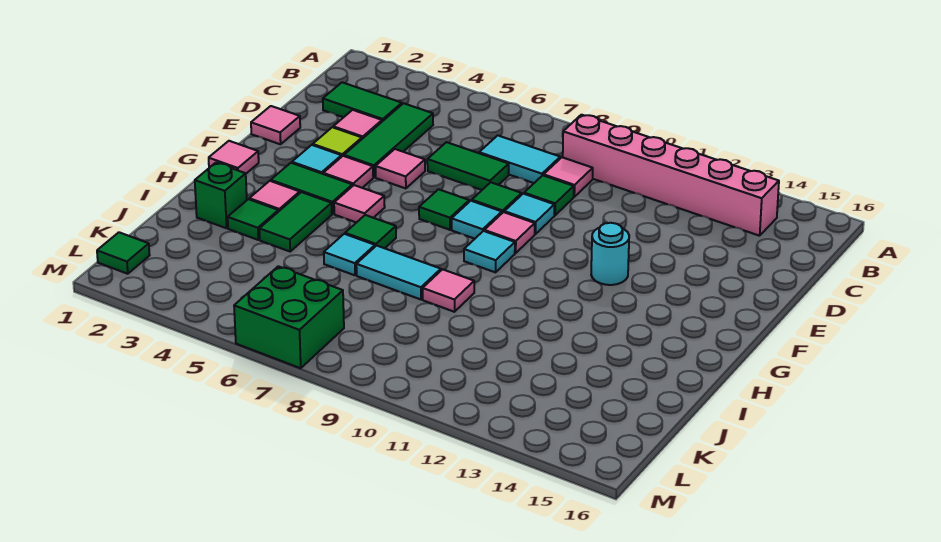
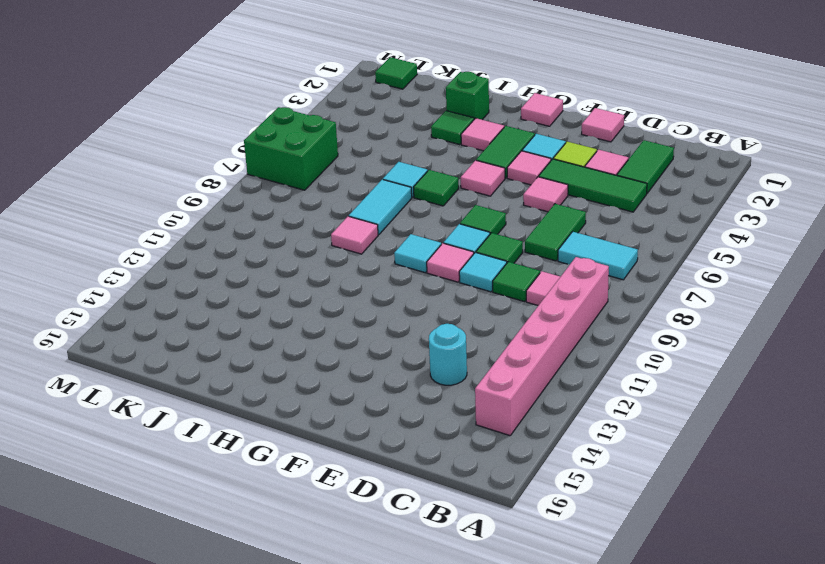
cyan 1x2 tile [479,135,560,183] -> cyan 1x2 tile turned to [558,232,638,280]
cyan 1x1 round brick [591,223,629,285] -> cyan 1x1 round brick moved to [429,324,467,385]
green 1x2 tile [259,192,332,251] -> none

